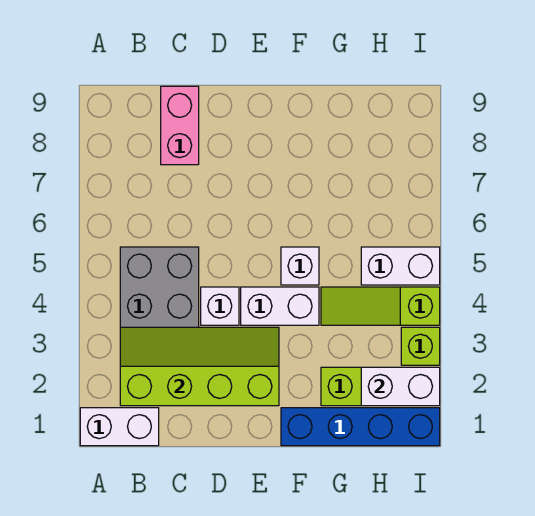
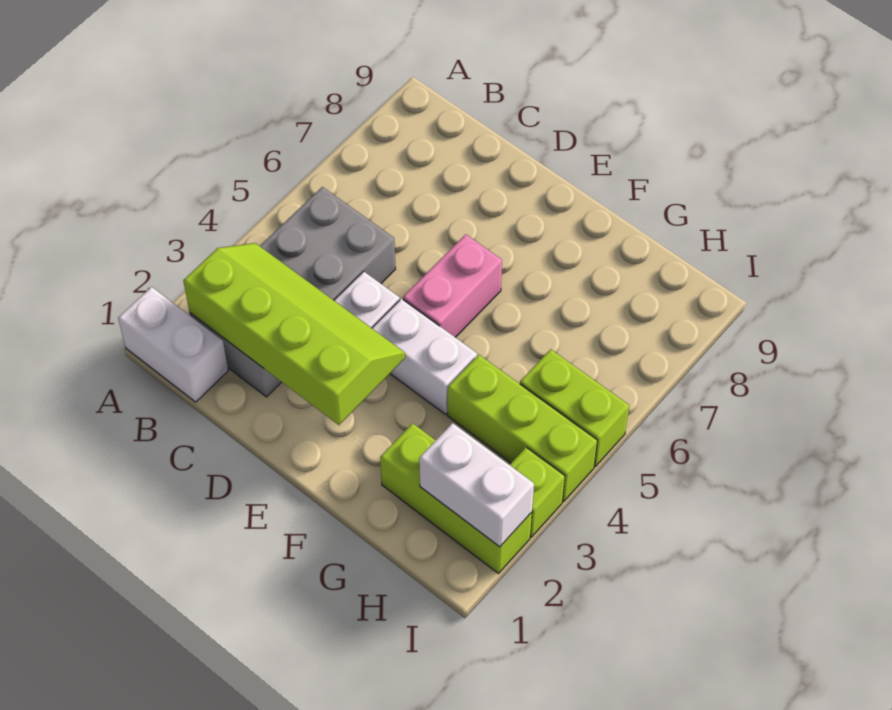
pink 1x2 brick [161,86,199,165] -> pink 1x2 brick moved to [403,234,502,337]
blue 1x4 brick [281,408,440,446] -> none
white 1x1 brick [281,247,319,285] -> none
lime 1x3 slope [321,287,440,325] -> lime 1x3 brick [448,355,597,501]
white 1x2 brick [361,247,440,285] -> lime 1x2 brick [520,349,629,466]

